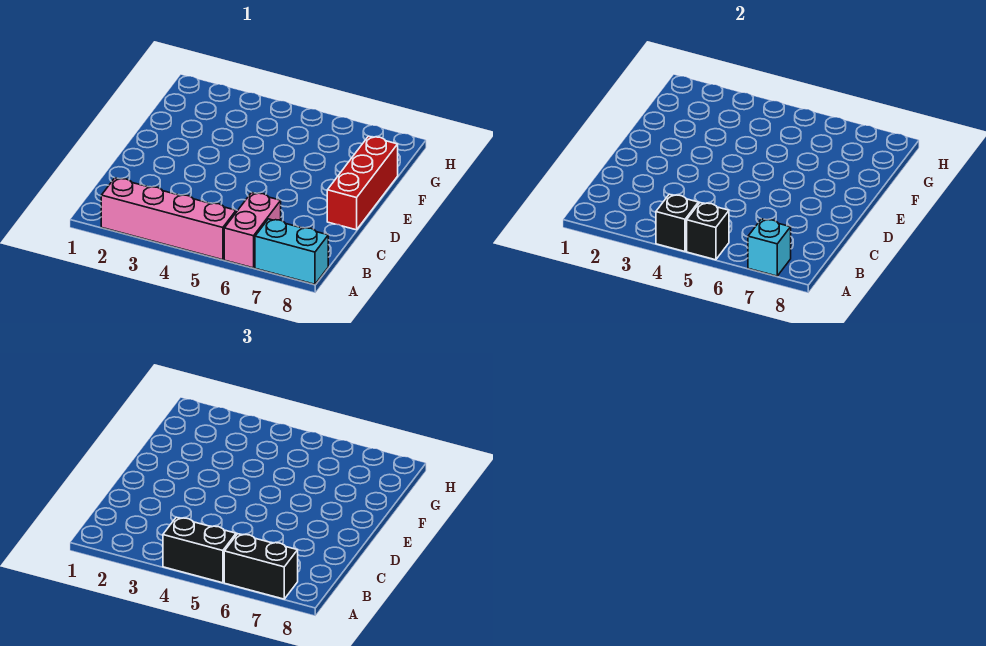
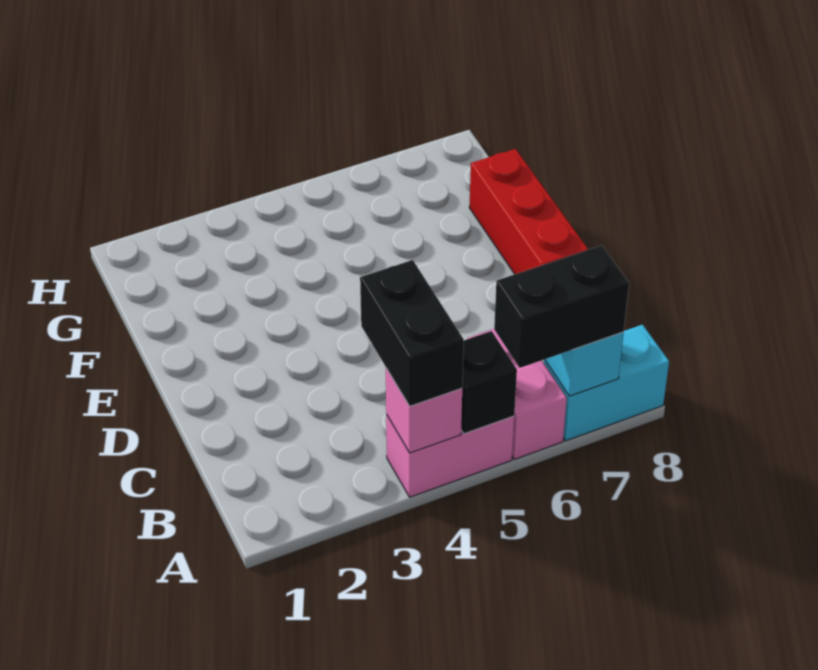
pink 1x4 brick [101,178,236,260] -> pink 1x2 brick [386,415,514,497]
black 1x1 brick [656,194,698,252] -> pink 1x1 brick [386,368,462,453]
black 1x2 brick [163,517,236,583] -> black 1x2 brick turned to [360,260,464,406]

